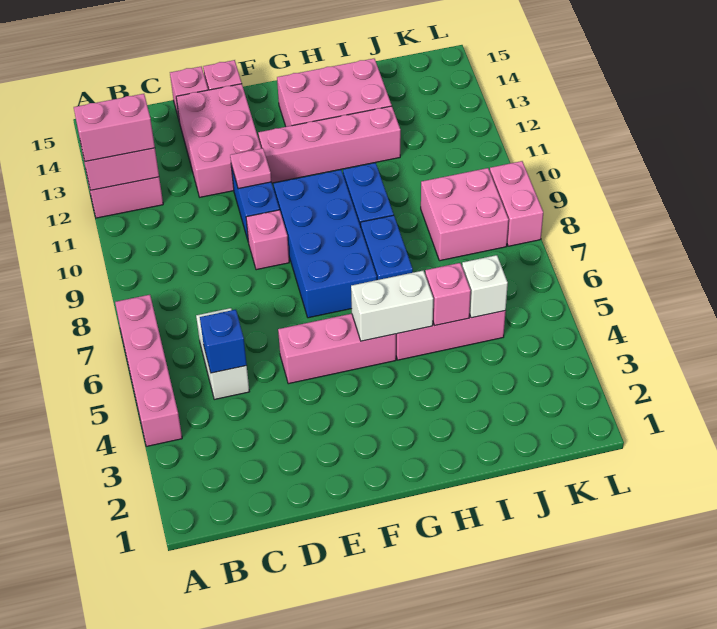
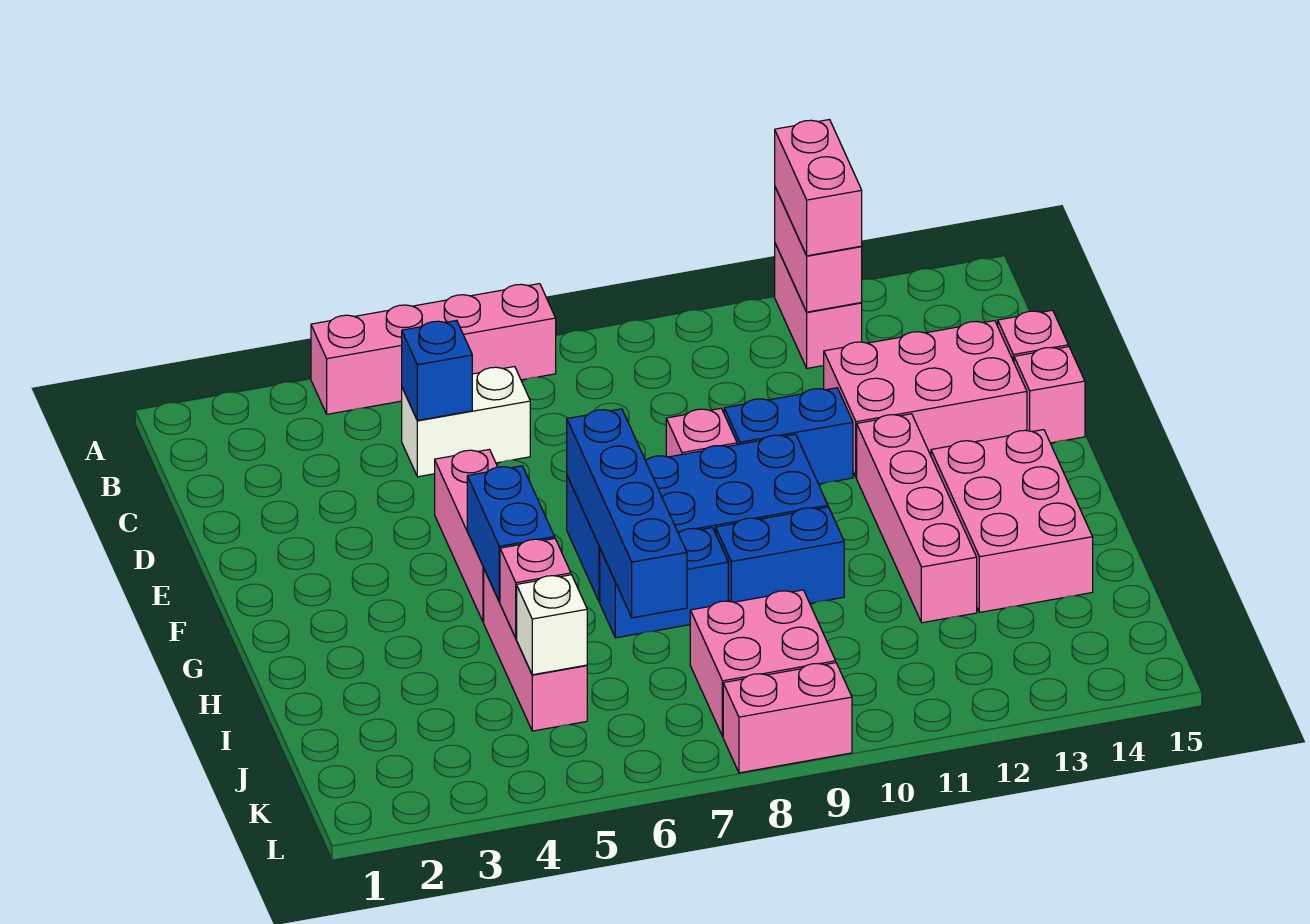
pink 1x1 plate [230,148,271,189] -> none
none -> blue 1x4 brick [567,409,687,618]
white 1x2 brick [351,271,433,341] -> blue 1x2 brick [467,466,555,602]

